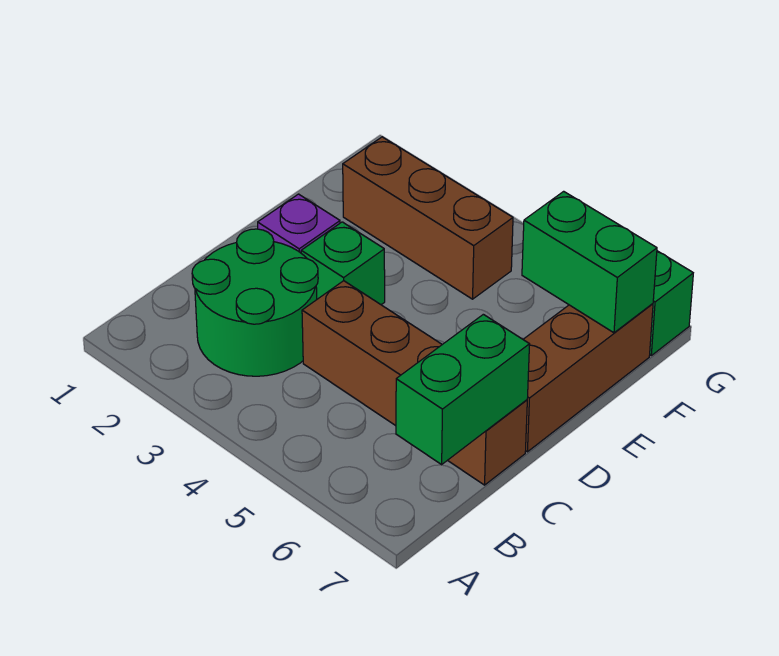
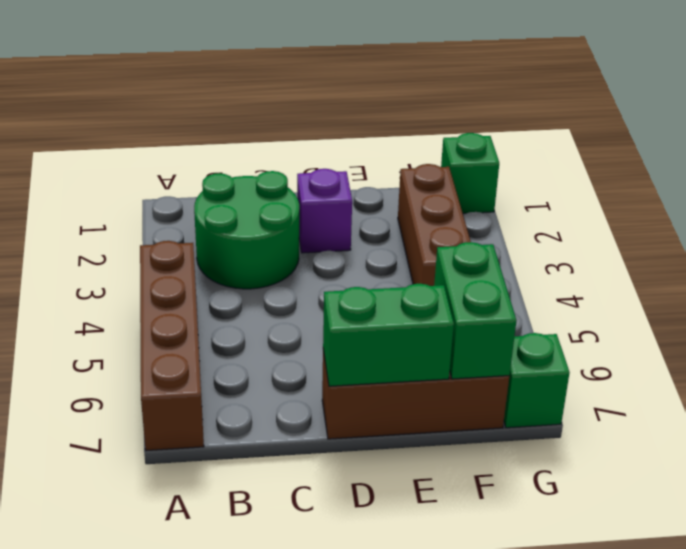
green 1x2 brick [396,314,530,464] -> green 1x2 brick moved to [323,284,454,386]
brown 1x4 brick [302,281,527,485] -> brown 1x4 brick moved to [140,241,204,451]
green 1x1 brick [301,222,385,305] -> green 1x1 brick moved to [441,133,499,213]

